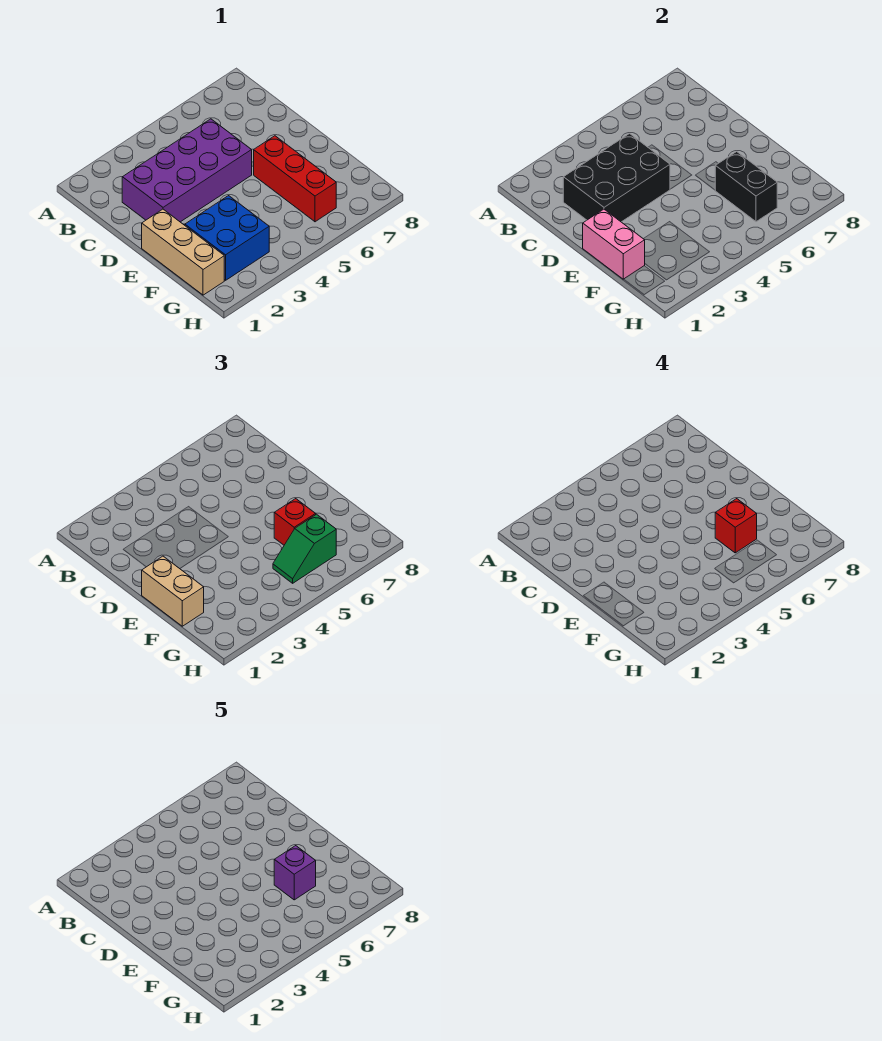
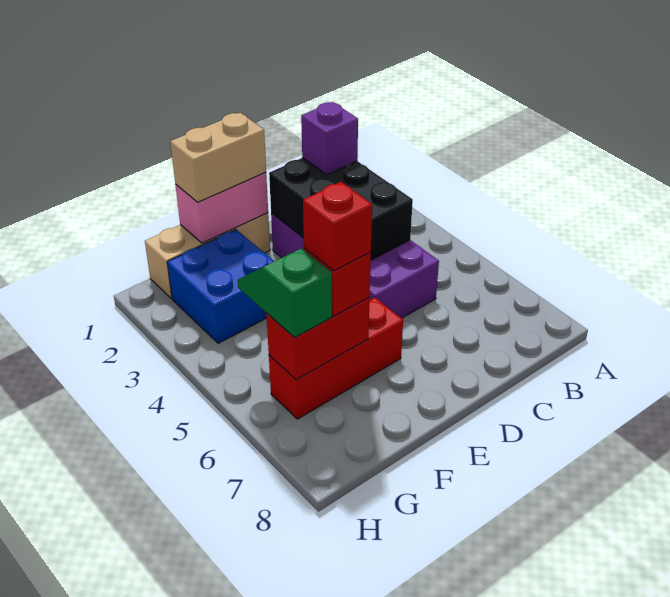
black 1x2 brick [715,152,777,222] -> red 1x2 brick [266,298,370,380]
purple 1x1 brick [274,846,316,900] -> purple 1x1 brick moved to [301,102,358,175]

